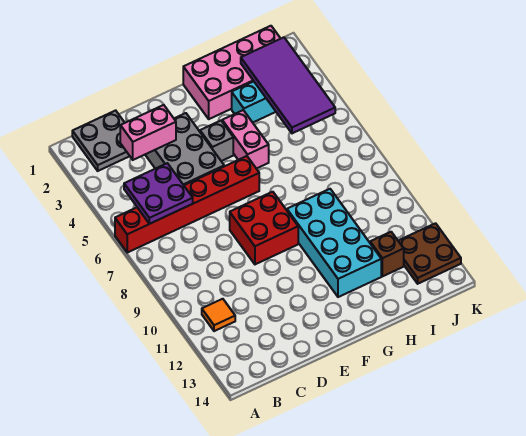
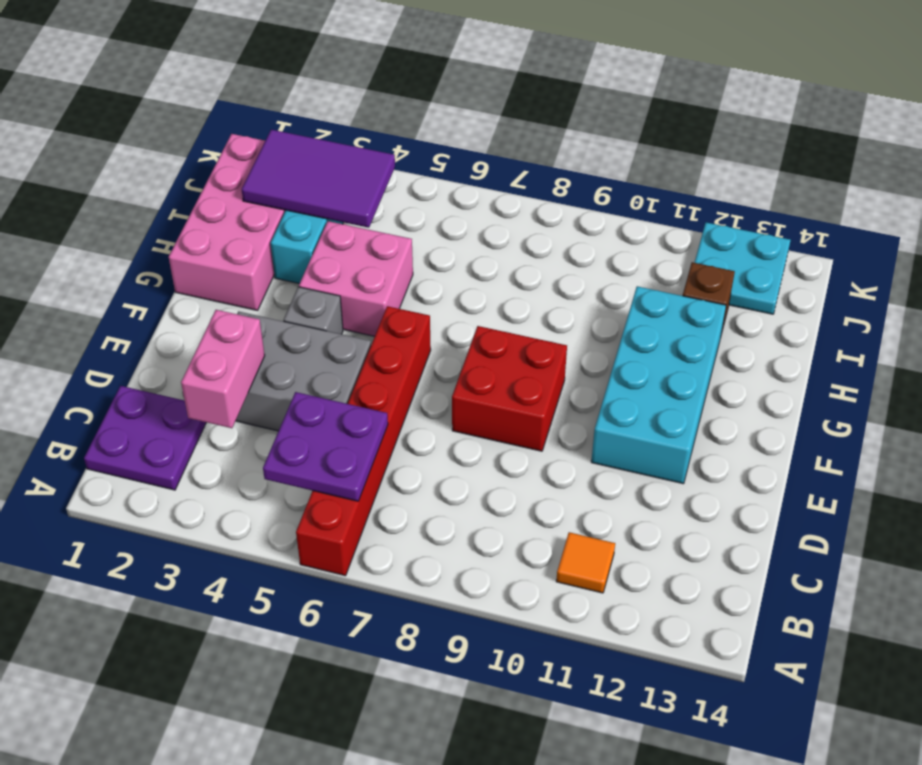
grey 2x2 plate [72,110,129,171] -> purple 2x2 plate [84,386,206,490]
pink 1x2 brick [222,110,269,169] -> pink 2x2 brick [299,221,413,336]
cyan 2x4 brick [287,189,381,297] -> cyan 2x4 brick turned to [591,286,726,484]
purple 2x4 tile [241,37,335,133] -> purple 2x3 tile [242,130,395,228]
brown 2x2 plate [398,223,461,284] -> cyan 2x2 plate [695,222,791,314]

